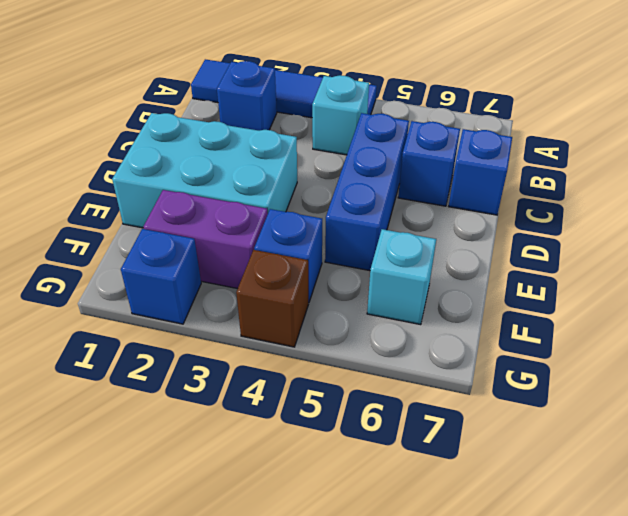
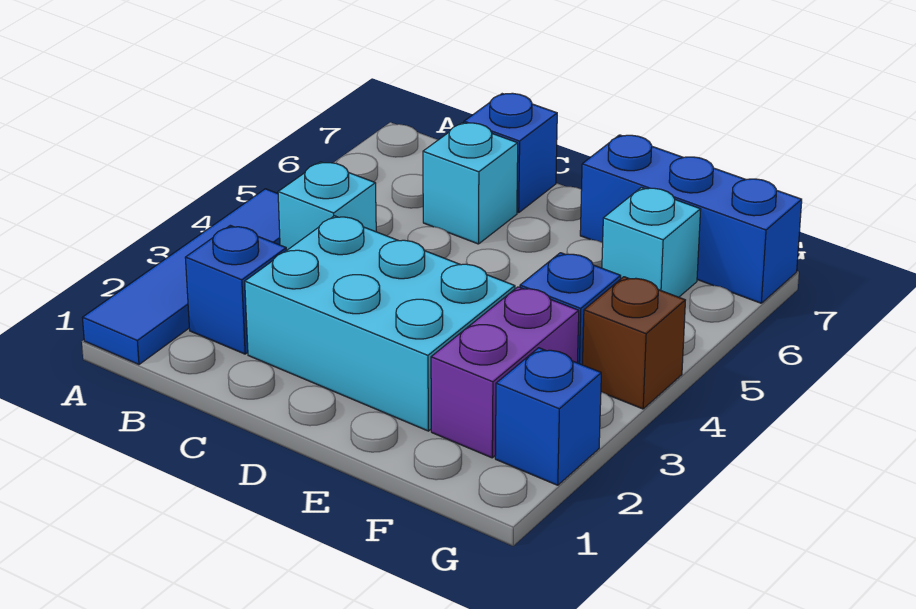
blue 1x3 brick [325,113,409,271] -> blue 1x3 brick moved to [580,135,802,303]
blue 1x1 brick [398,121,460,206] -> cyan 1x1 brick [423,123,518,244]
cyan 2x3 brick [112,113,297,228] -> cyan 2x3 brick turned to [245,216,515,431]

